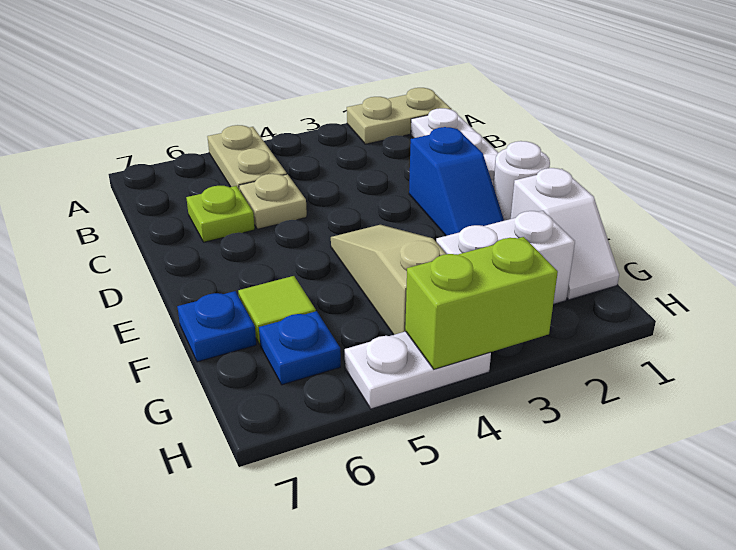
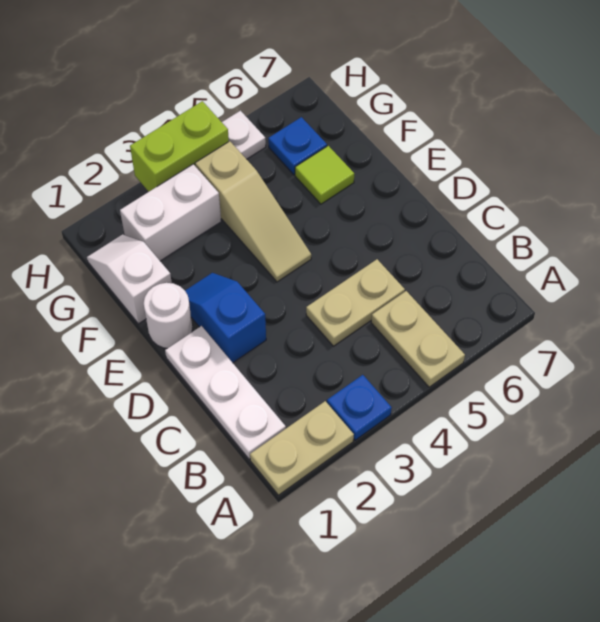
tan 1x1 plate [239,174,307,229] -> tan 1x2 plate [306,259,405,346]
lime 1x1 plate [186,186,255,242] -> none
blue 1x1 plate [177,291,256,362] -> blue 1x1 plate moved to [327,375,392,440]

